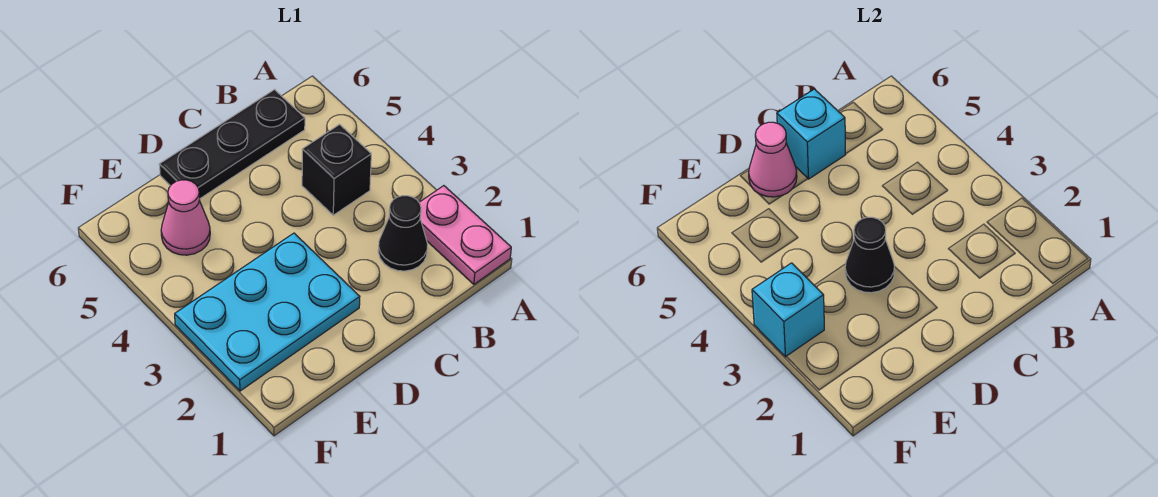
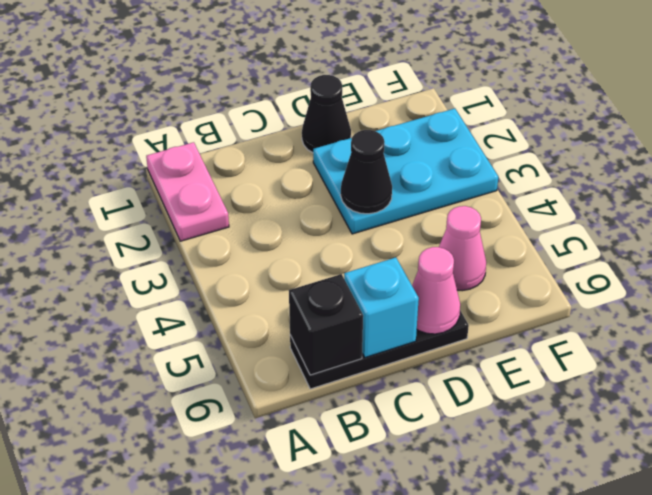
black 1x1 cone [378,196,428,271] -> black 1x1 cone moved to [302,75,351,153]
black 1x1 brick [302,125,371,215] -> black 1x1 brick moved to [289,274,363,375]
cyan 1x1 brick [752,263,824,357] -> none

